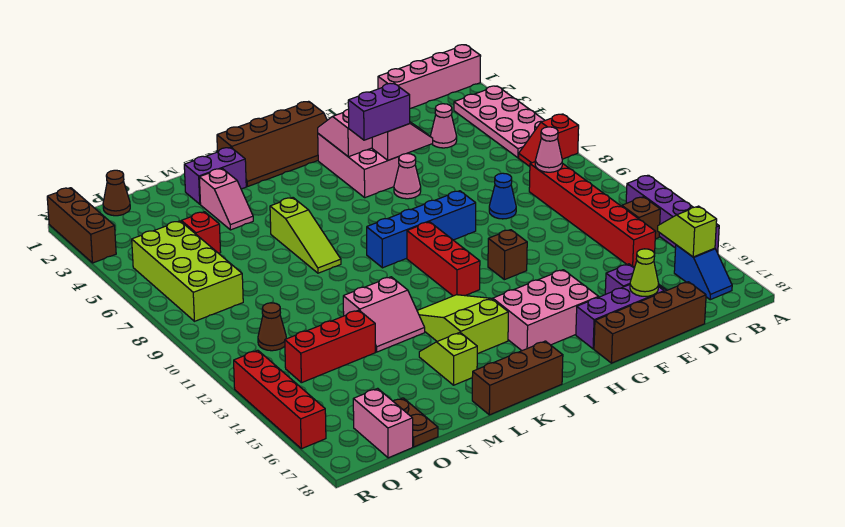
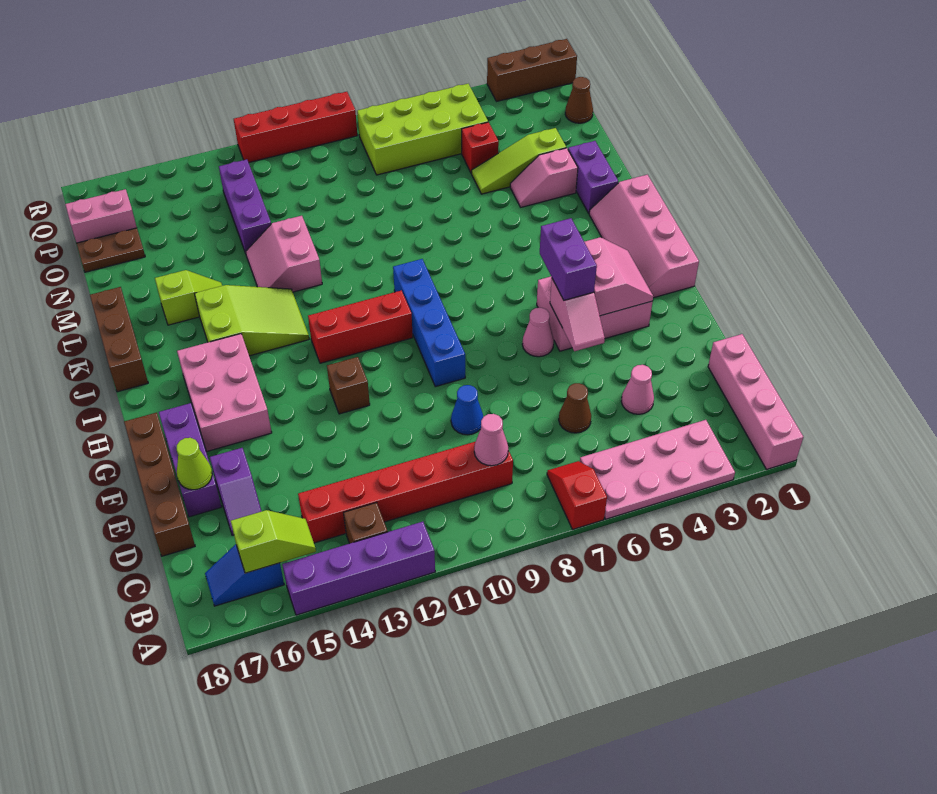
brown 2x4 slope [217,101,327,187] -> pink 2x4 slope [589,175,699,298]
lime 1x3 slope [270,198,341,273] -> lime 1x3 slope moved to [471,128,566,194]
red 1x3 brick [285,310,375,383] -> purple 1x3 brick [219,159,271,253]
brown 1x1 cone [258,303,286,351] -> brown 1x1 cone moved to [559,383,591,433]
red 1x4 brick [234,350,326,449] -> red 1x4 brick moved to [234,92,357,163]

